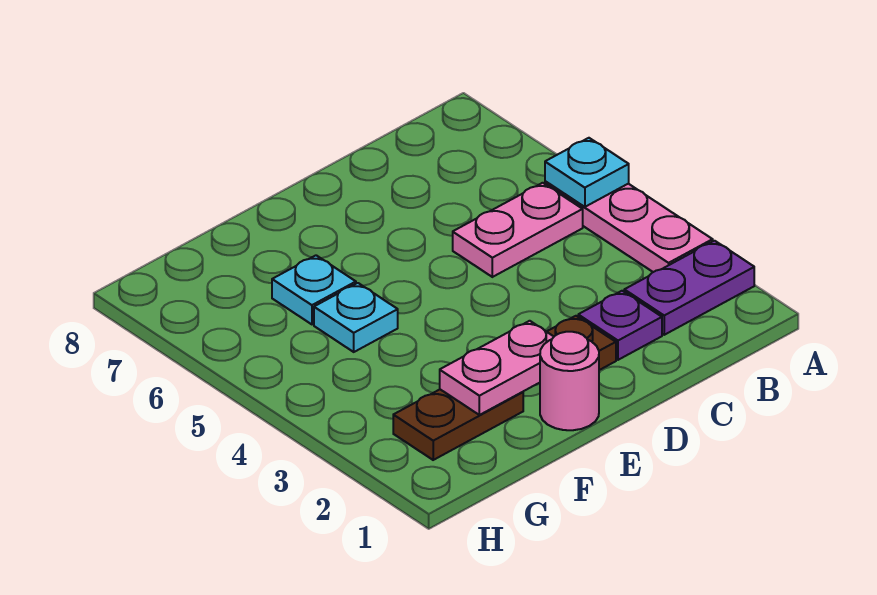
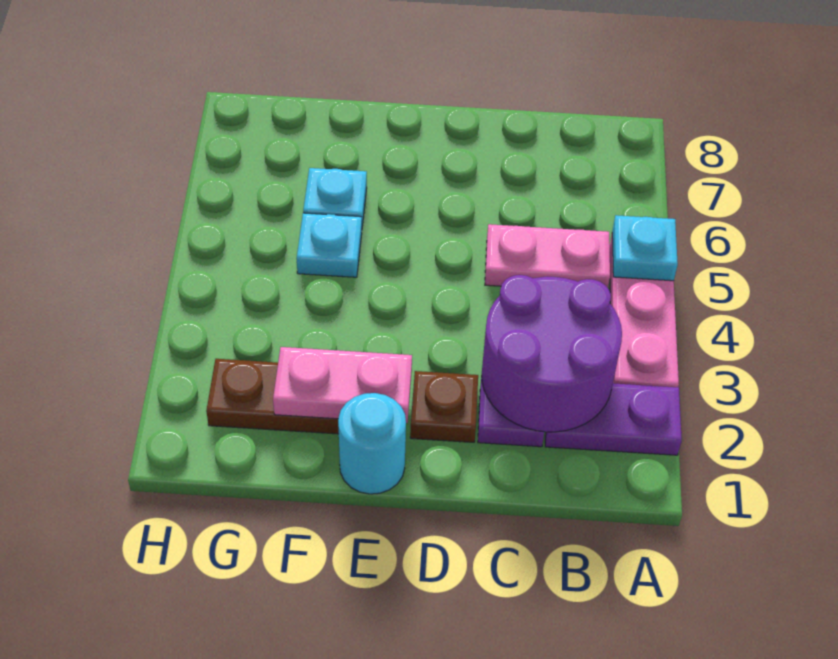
none -> purple 2x2 round brick [482,275,622,432]
pink 1x1 round brick [540,332,599,430] -> cyan 1x1 round brick [338,393,406,494]

